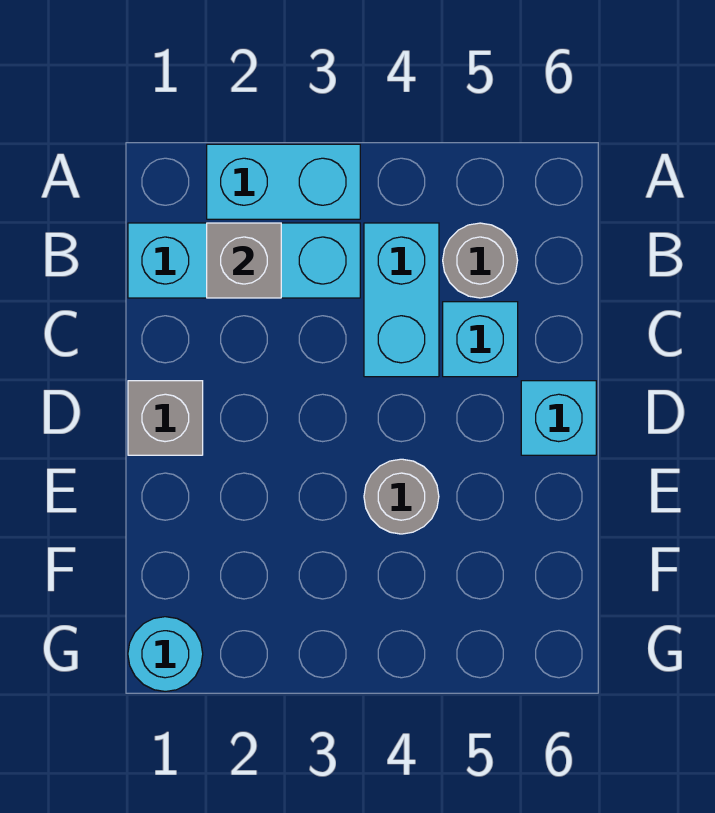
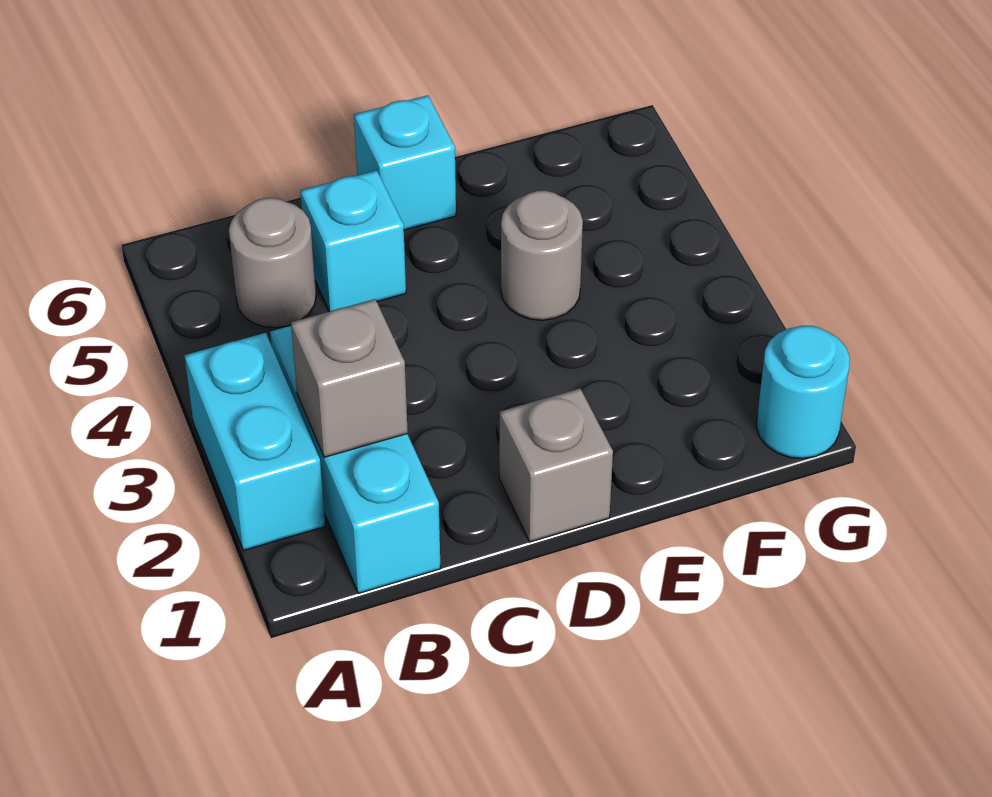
cyan 1x2 brick [364,223,439,377] -> none

